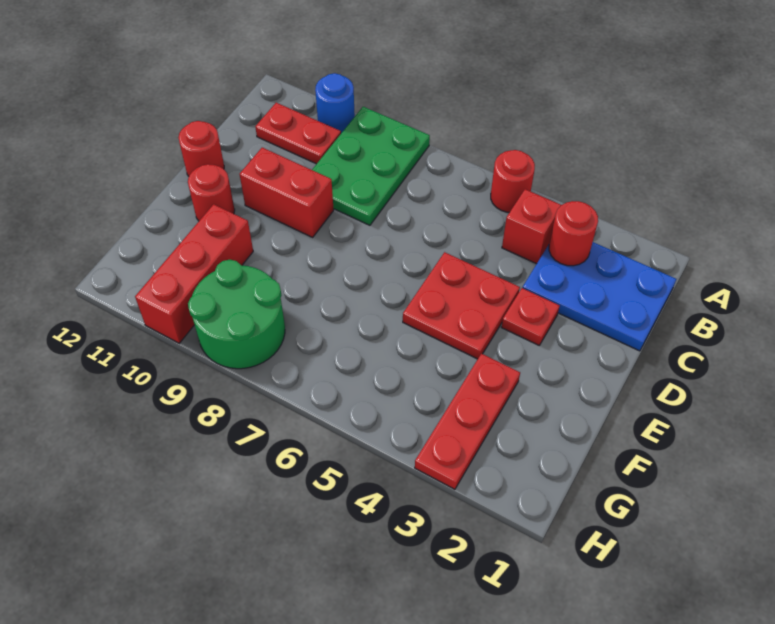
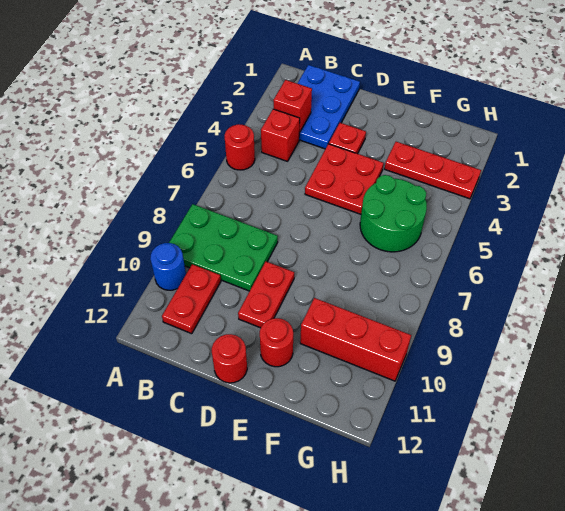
red 1x1 round brick [549,201,598,266] -> red 1x1 brick [273,80,312,132]
red 1x2 brick [240,148,334,237] -> red 1x2 plate [238,262,294,328]
green 2x2 round brick [188,260,285,369] -> green 2x2 round brick moved to [360,175,427,252]

